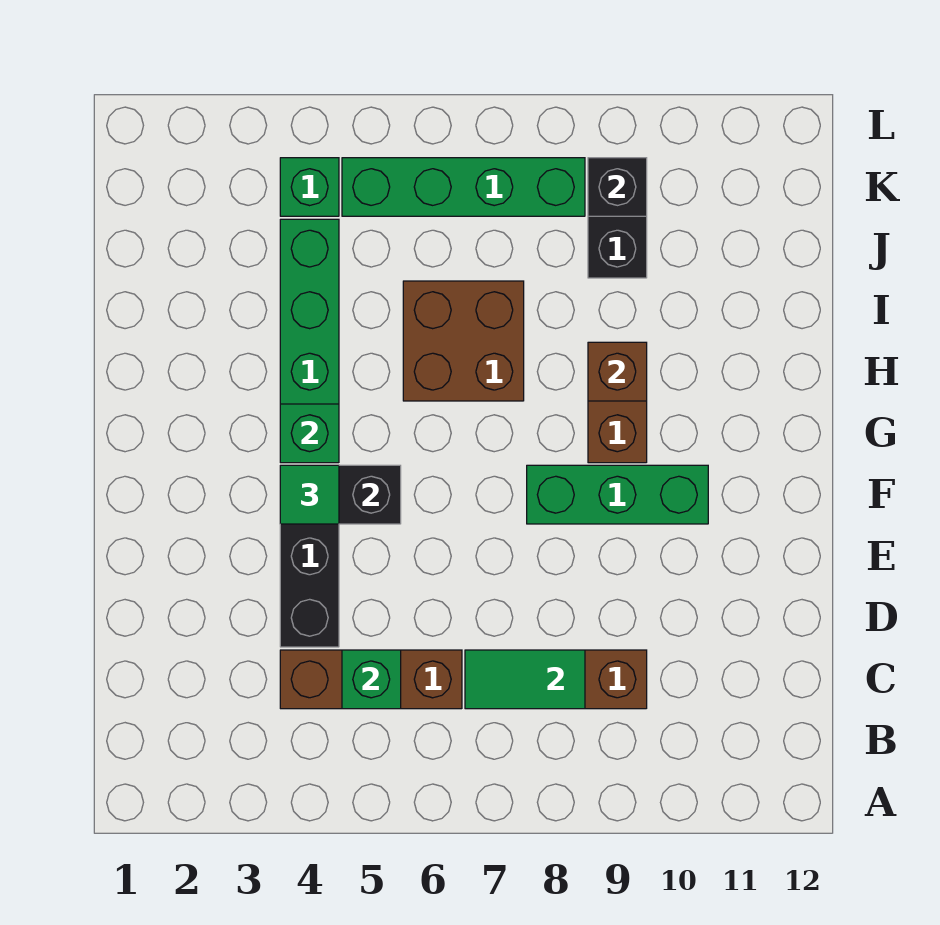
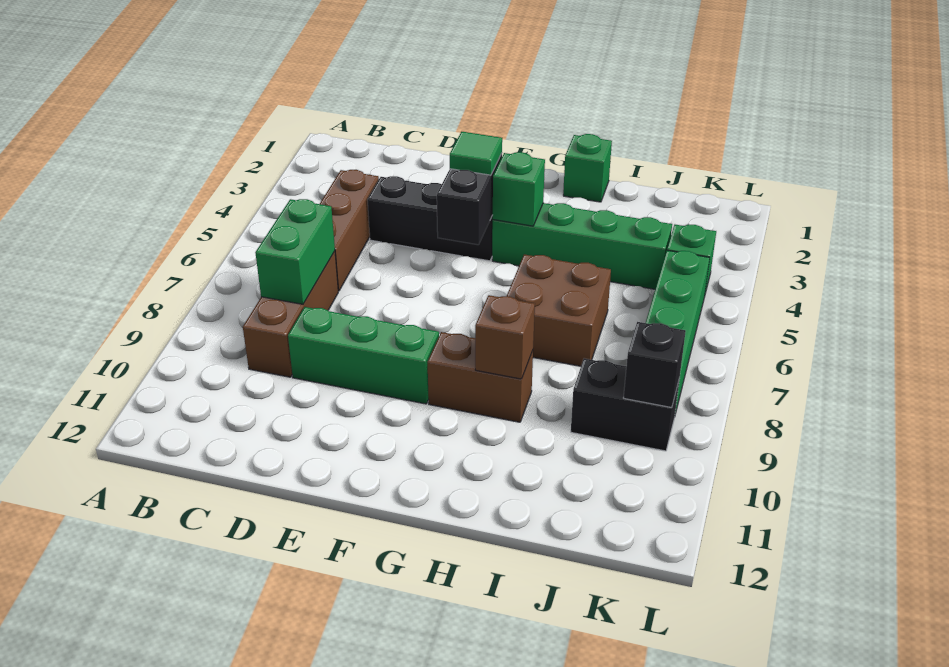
green 1x1 brick [342,650,401,709] -> green 1x1 brick moved to [563,134,612,202]
green 1x2 tile [465,650,585,709] -> green 1x2 brick [255,199,335,304]
green 1x3 brick [527,465,708,524] -> green 1x3 brick turned to [288,307,439,404]

